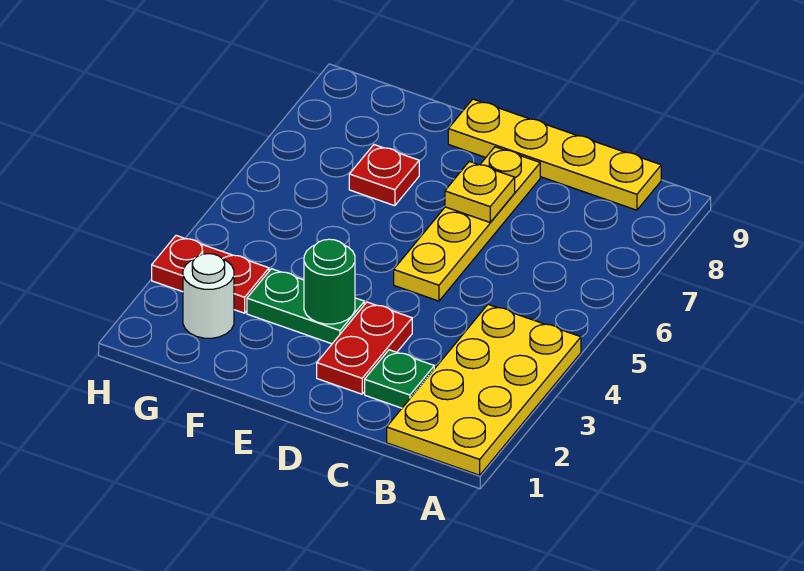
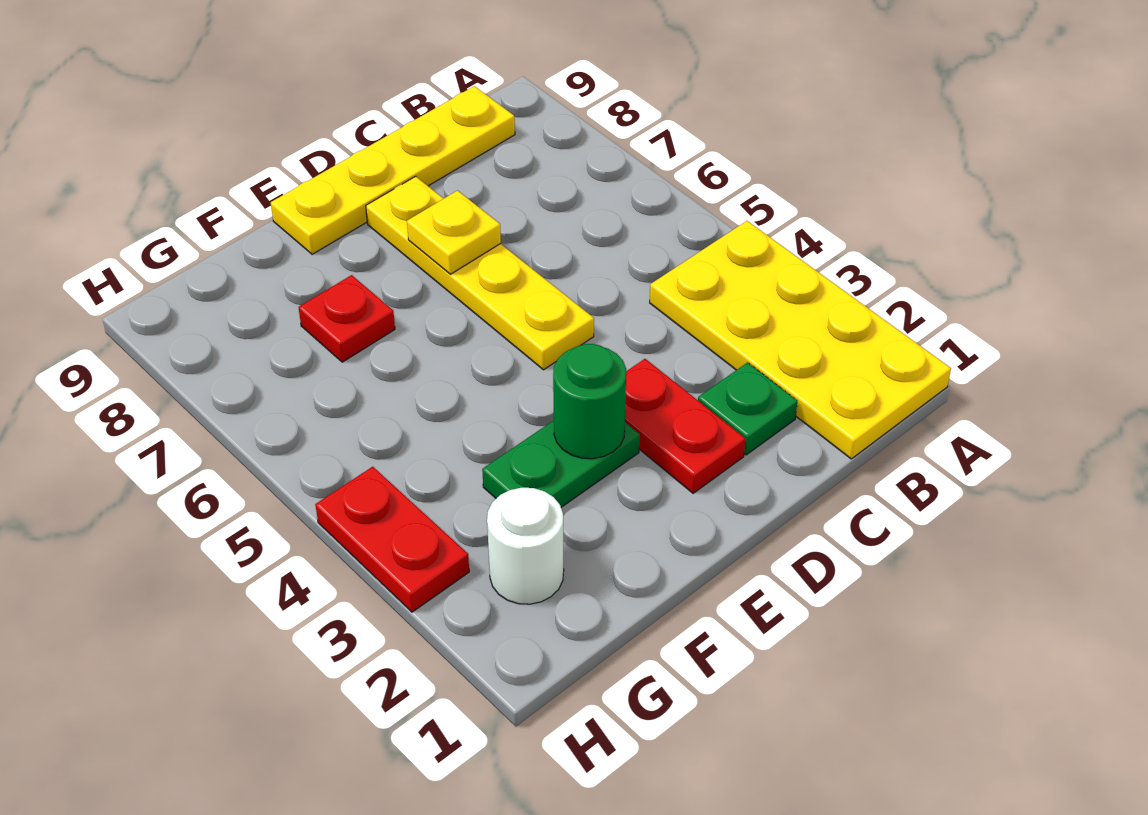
red 1x2 plate [152,236,269,313] -> red 1x2 plate turned to [315,467,469,612]

